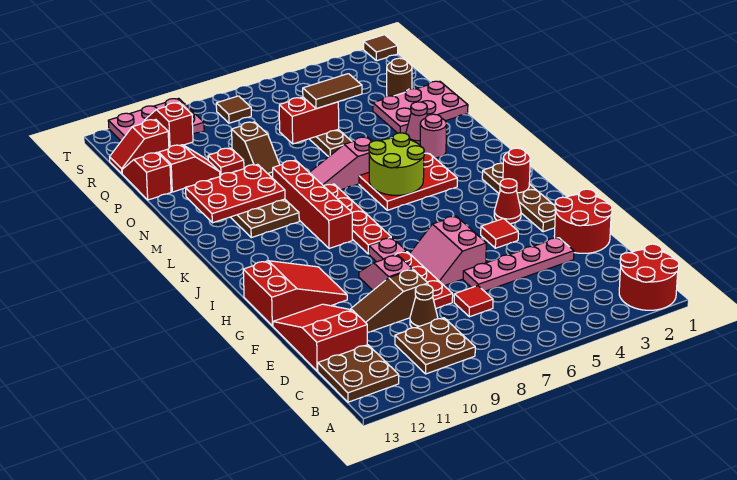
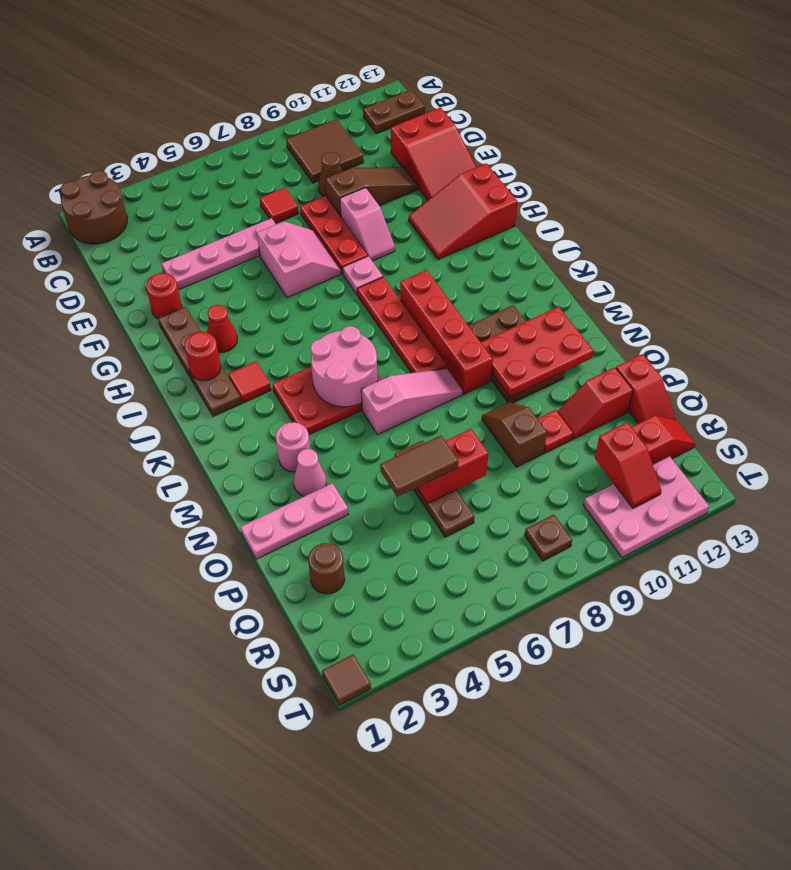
red 2x2 round brick [619,244,679,310] -> brown 2x2 round brick [61,170,127,244]
brown 2x2 plate [395,318,475,374] -> brown 2x2 tile [286,119,364,183]
brown 2x2 plate [318,345,399,402] -> brown 1x2 plate [363,90,425,134]
red 2x2 round brick [554,189,612,253] -> red 1x1 round brick [146,273,182,318]
red 1x1 tile [481,218,518,248] -> red 1x1 tile moved to [228,361,271,403]
lime 2x2 round brick [369,133,424,195] -> pink 2x2 round brick [310,326,377,407]
pink 2x3 plate [373,81,468,134] -> pink 1x3 plate [240,483,349,559]
brown 1x1 tile [216,96,251,123] -> brown 1x1 plate [525,514,572,561]

